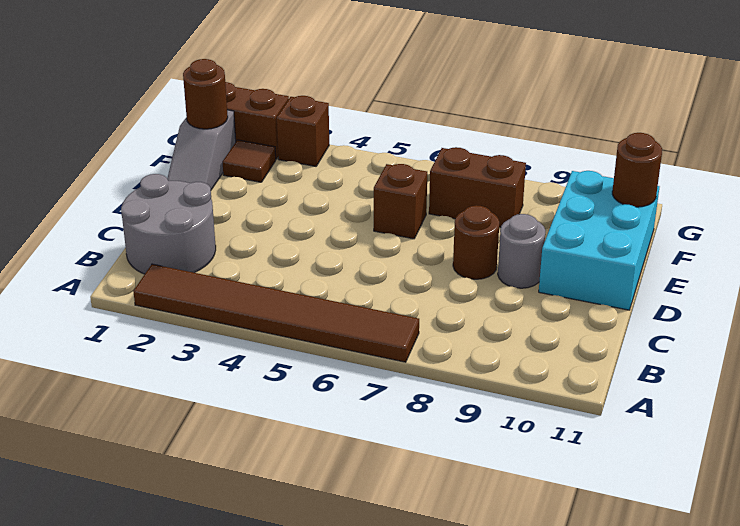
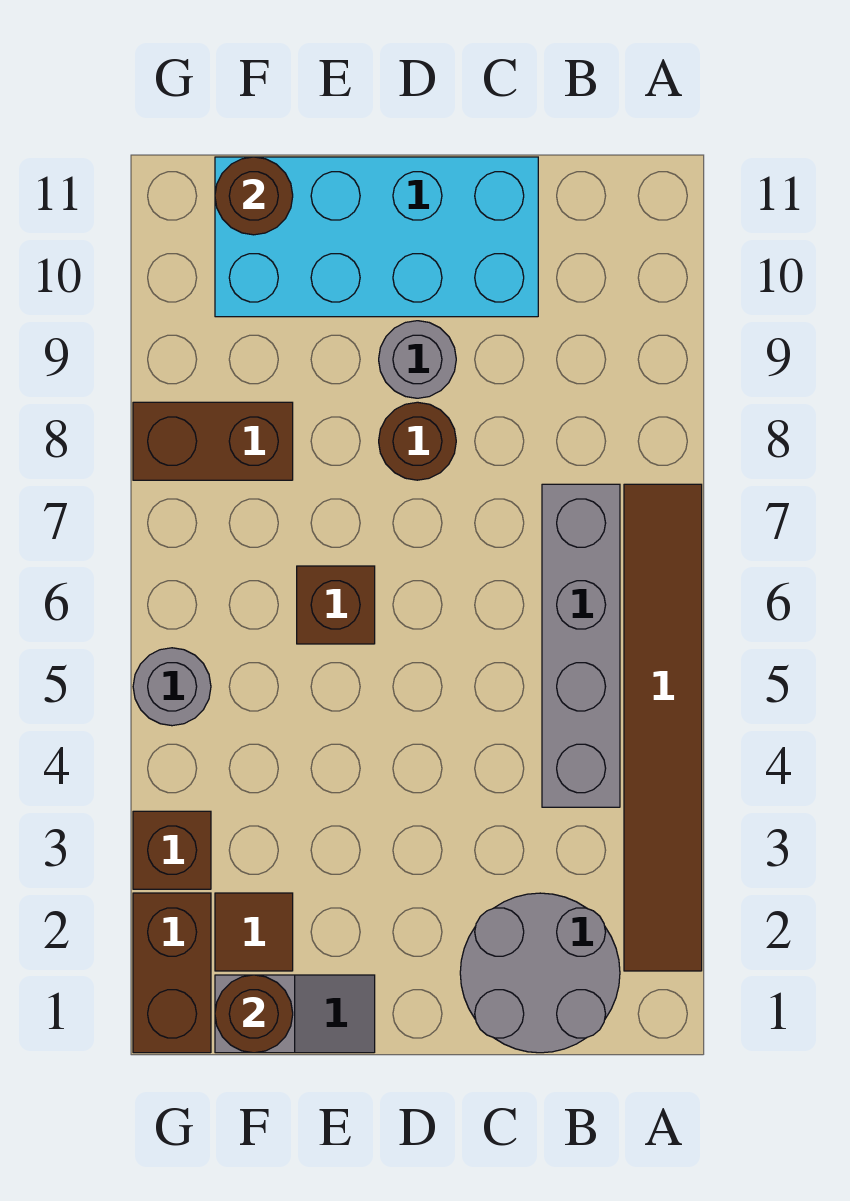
none -> grey 1x4 brick [542,484,620,807]
cyan 2x3 brick [539,171,659,310] -> cyan 2x4 brick [215,157,538,317]
brown 1x2 brick [429,147,526,227] -> brown 1x2 brick turned to [133,402,293,480]
none -> grey 1x1 round brick [133,648,211,726]

